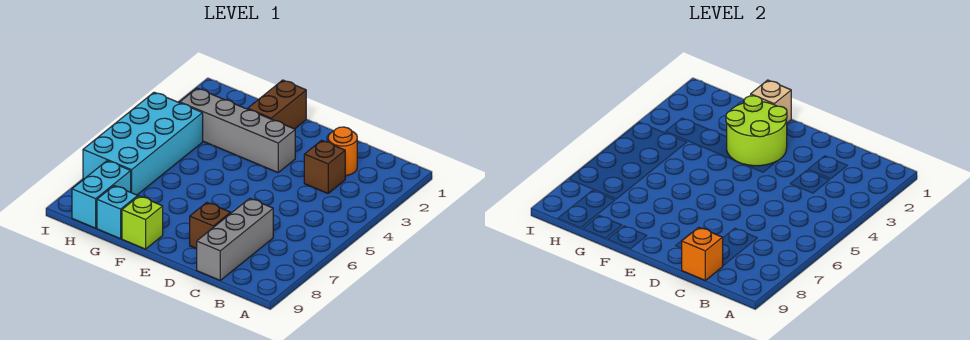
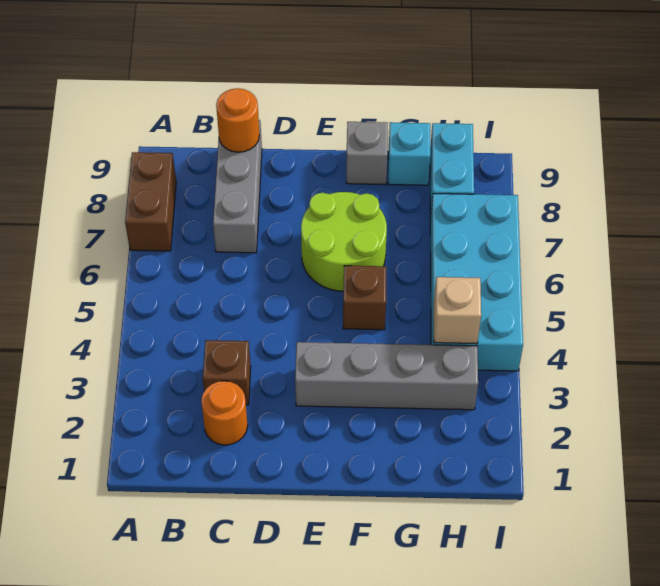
orange 1x1 brick [681,227,723,280] -> orange 1x1 round brick [216,88,259,152]
brown 1x1 brick [190,203,231,249] -> brown 1x1 brick moved to [343,266,387,330]
lime 2x2 round brick [726,96,787,166] -> lime 2x2 round brick moved to [301,192,387,291]
brown 1x2 brick [248,80,306,129] -> brown 1x2 brick moved to [125,152,176,251]
tan 1x1 brick [751,80,791,123] -> tan 1x1 brick moved to [434,277,481,344]
lime 1x1 brick [122,196,163,249] -> grey 1x1 brick [346,122,388,184]

